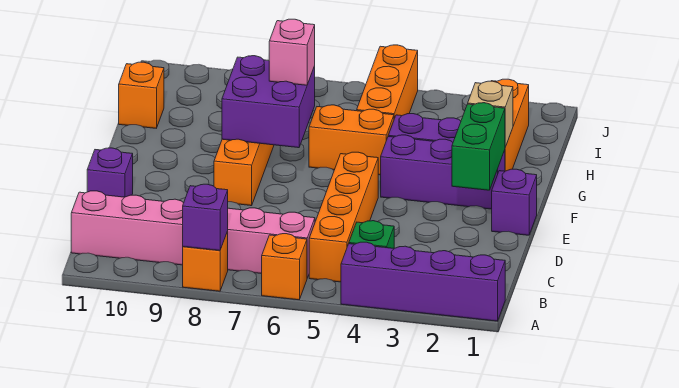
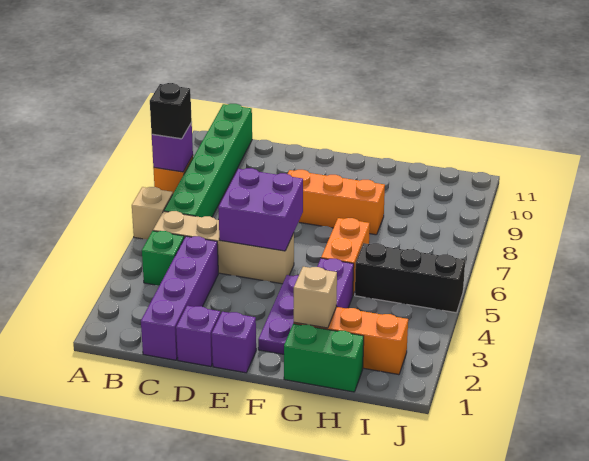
purple 1x4 brick [341,242,505,321] -> purple 1x4 brick moved to [141,236,218,360]
orange 1x1 brick [262,234,307,300] -> tan 1x1 brick [132,187,173,239]
none -> black 1x1 brick [150,83,192,139]
orange 1x4 brick [309,152,378,282] -> tan 1x4 brick [153,211,294,284]
pink 1x6 brick [71,191,315,278] -> green 1x6 brick [164,104,252,217]
purple 1x1 brick [87,148,133,197] -> purple 1x1 brick moved to [176,306,220,367]
green 1x2 brick [452,103,505,190] -> green 1x2 brick moved to [284,324,364,392]
purple 1x3 brick [381,135,505,209] -> purple 1x3 plate [258,275,299,354]
purple 2x2 brick [222,56,315,148] -> purple 2x2 brick moved to [218,168,303,251]
pink 1x1 brick [269,19,315,85] -> none
orange 1x3 brick [357,45,418,118] -> black 1x3 brick [355,243,465,313]
orange 1x1 brick [119,62,164,128] -> none

